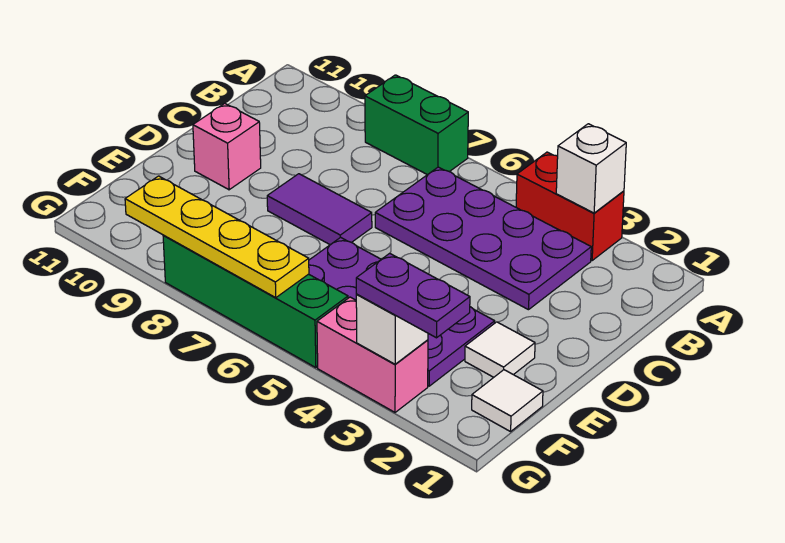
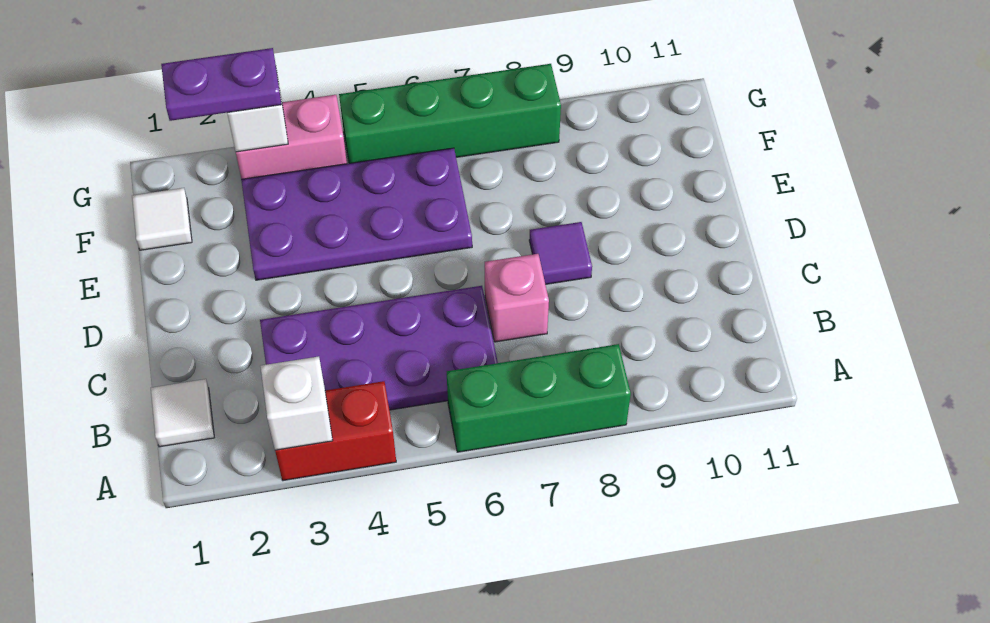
green 1x2 brick [365,75,468,175] -> green 1x3 brick [447,344,631,452]
purple 1x2 tile [267,174,372,245] -> purple 1x1 tile [529,222,592,284]
pink 1x1 brick [193,103,261,190] -> pink 1x1 brick moved to [485,254,549,342]
white 1x1 tile [465,322,535,377] -> white 1x1 tile moved to [151,379,214,447]
yellow 1x4 plate [125,176,309,298] -> none

